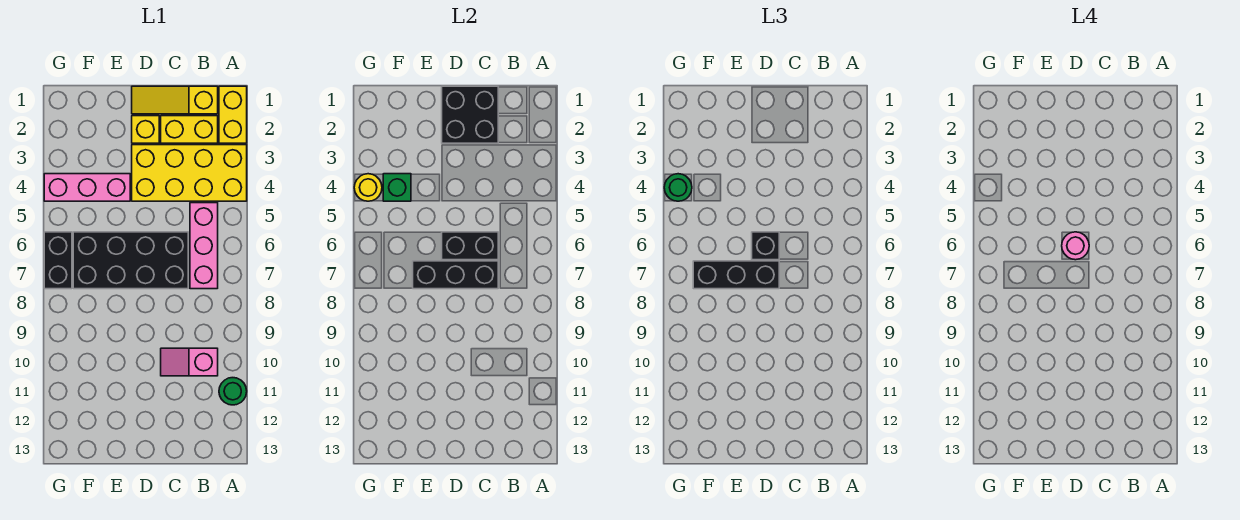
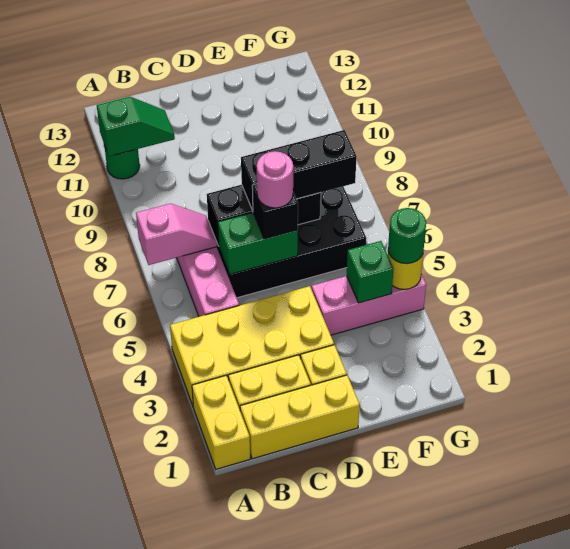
none -> green 1x2 slope [97,97,175,156]
yellow 1x3 slope [132,86,218,114] -> yellow 1x3 brick [240,375,360,459]
pink 1x2 slope [161,348,218,376] -> pink 1x2 slope moved to [136,203,217,265]
black 2x2 brick [442,86,498,143] -> none
black 1x2 brick [442,232,498,260] -> green 1x2 brick [218,212,298,275]
black 1x2 brick [44,232,72,289] -> none

